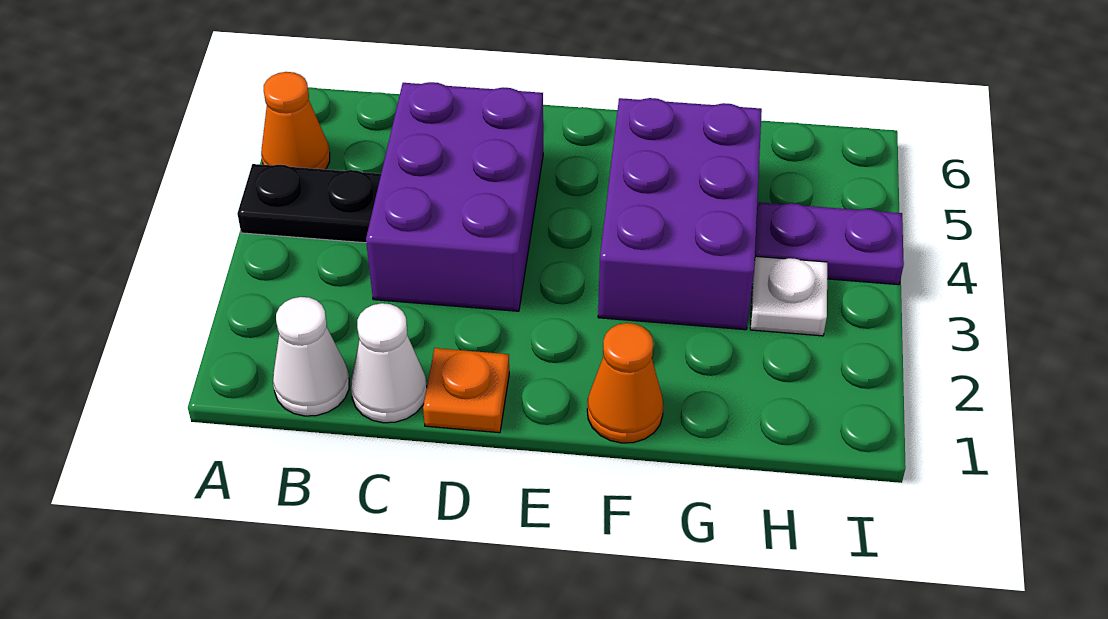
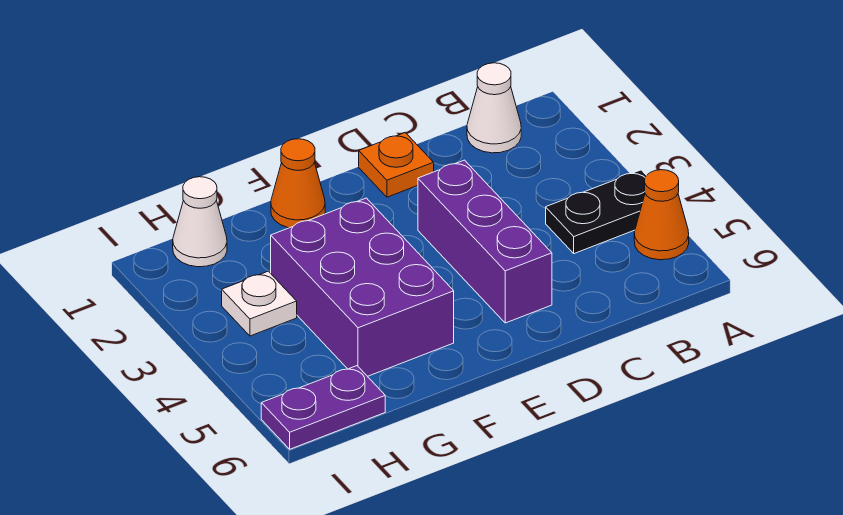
white 1x1 cone [351,303,427,423] -> white 1x1 cone moved to [173,177,227,267]
purple 2x3 brick [366,82,543,311] -> purple 1x3 brick [418,160,552,323]
purple 1x2 plate [755,202,904,285] -> purple 1x2 plate moved to [261,366,385,449]

